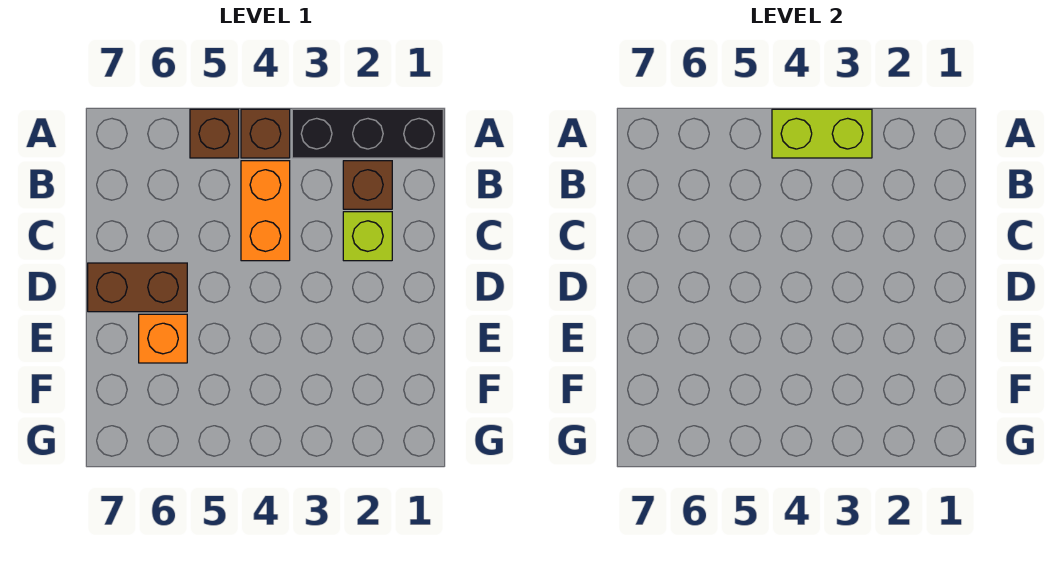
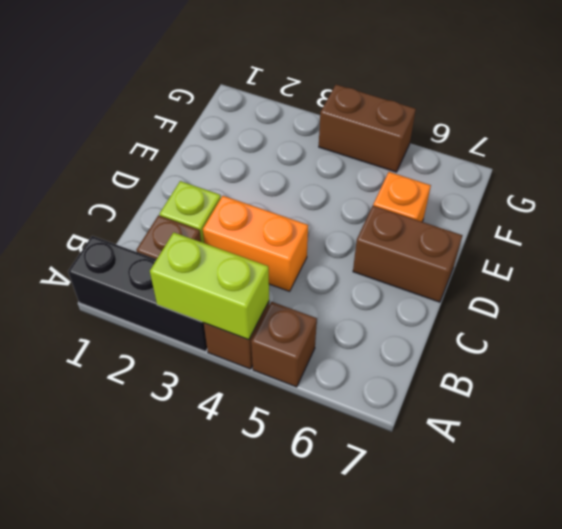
orange 1x2 brick [241,161,290,261] -> orange 1x2 brick turned to [203,196,308,291]
none -> brown 1x2 brick [319,85,416,172]

